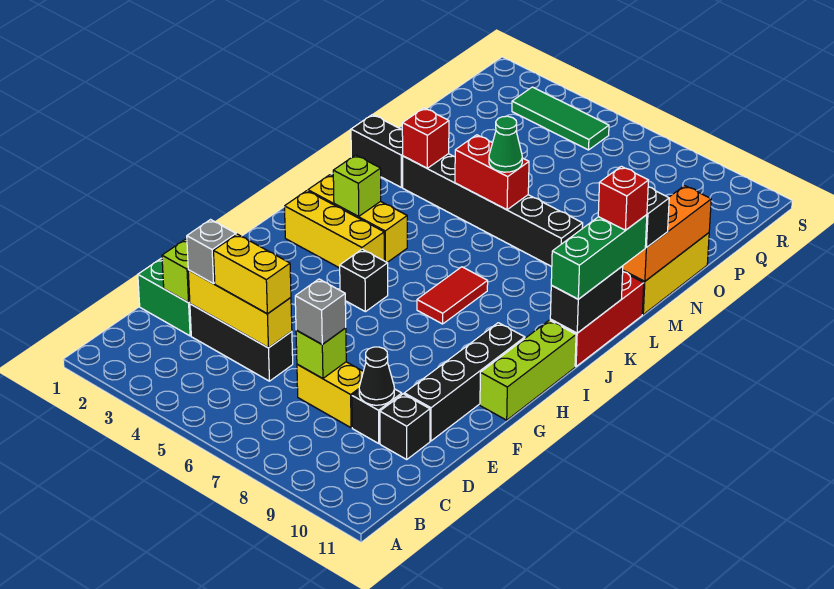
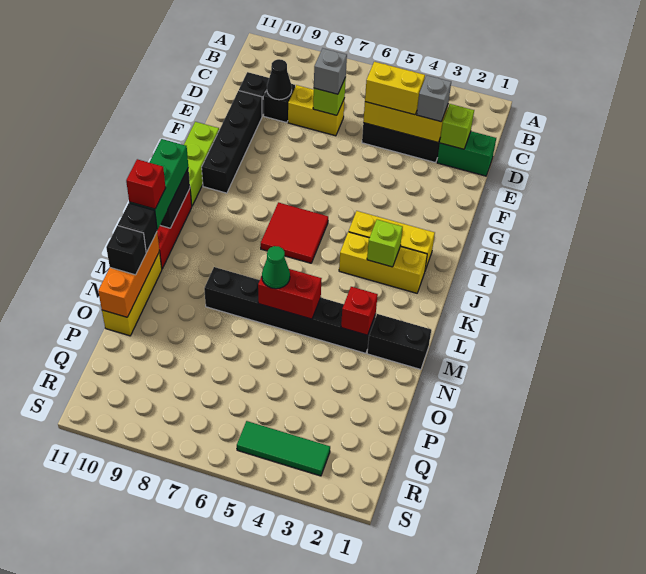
black 1x1 brick [340,249,388,312] -> black 1x1 brick moved to [106,226,146,275]
red 1x2 tile [417,267,488,324] -> red 2x2 tile [261,202,328,263]

